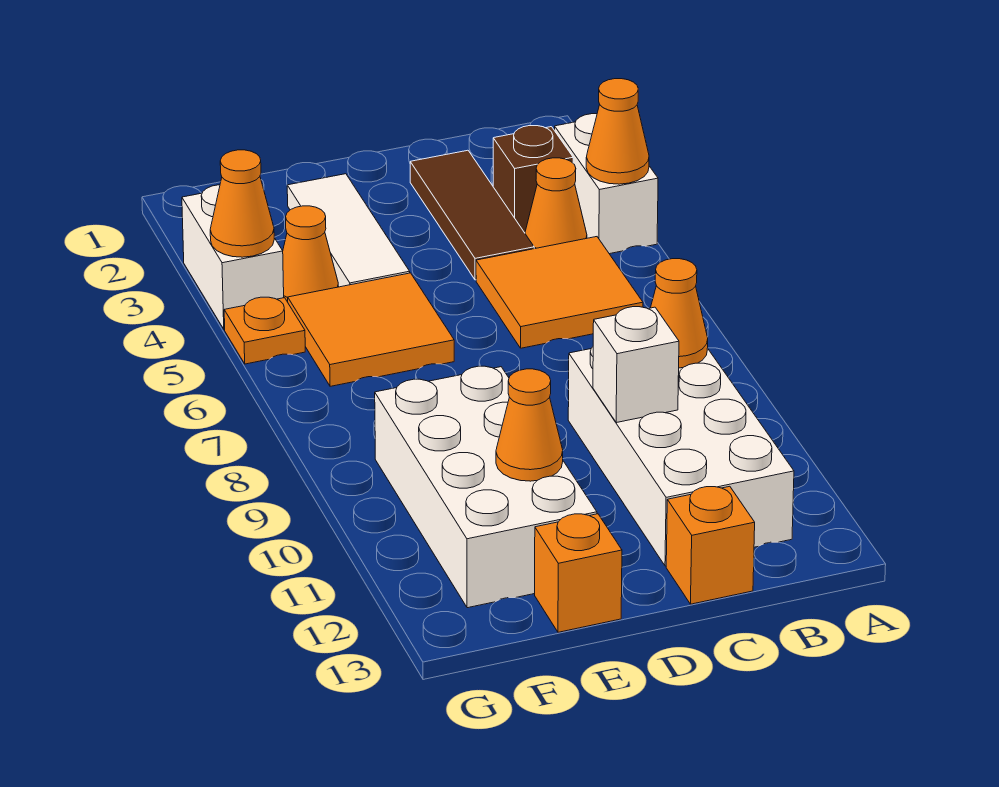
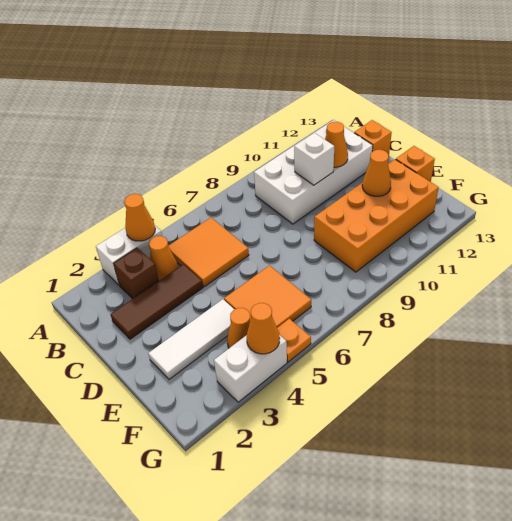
orange 1x1 cone [651,259,708,368] -> orange 1x1 cone moved to [325,122,348,167]
white 2x4 brick [375,366,597,608] -> orange 2x4 brick [314,159,439,272]

